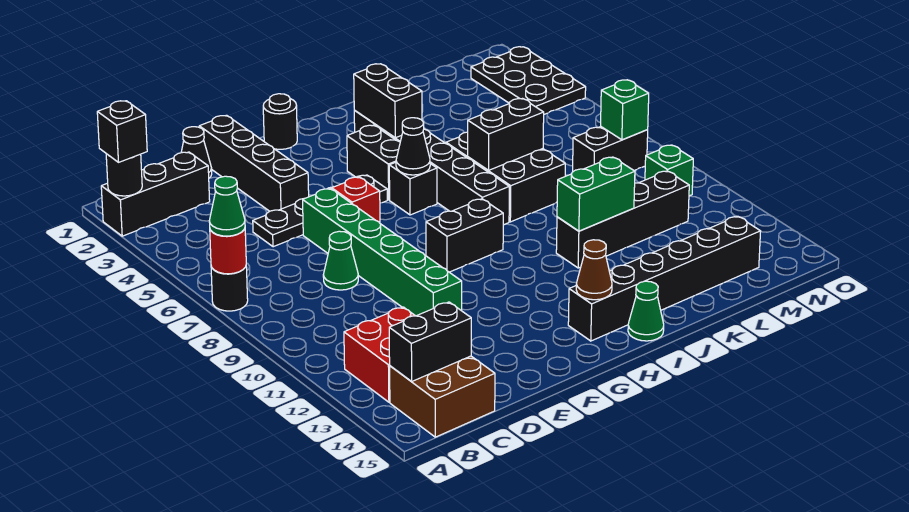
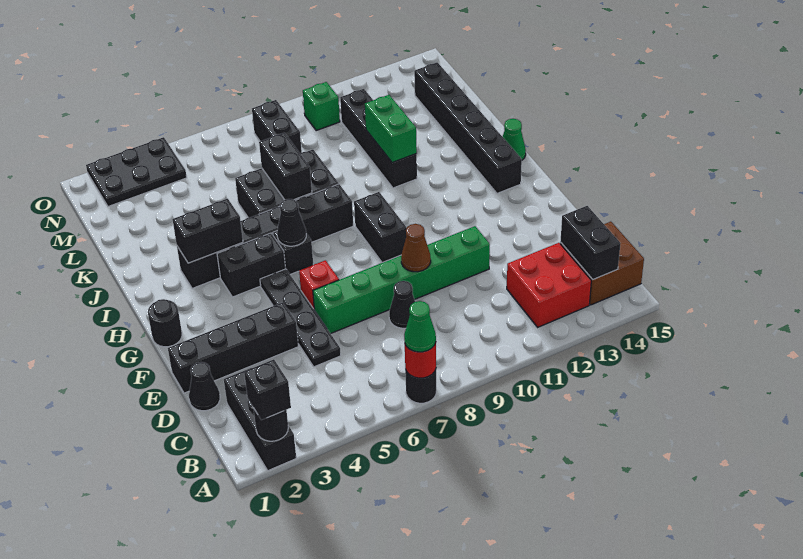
green 1x1 cone [323,231,358,290] -> black 1x1 cone [389,281,415,328]
brown 1x1 cone [576,240,612,300] -> brown 1x1 cone moved to [401,224,431,272]
green 1x1 brick [601,80,649,140] -> none

